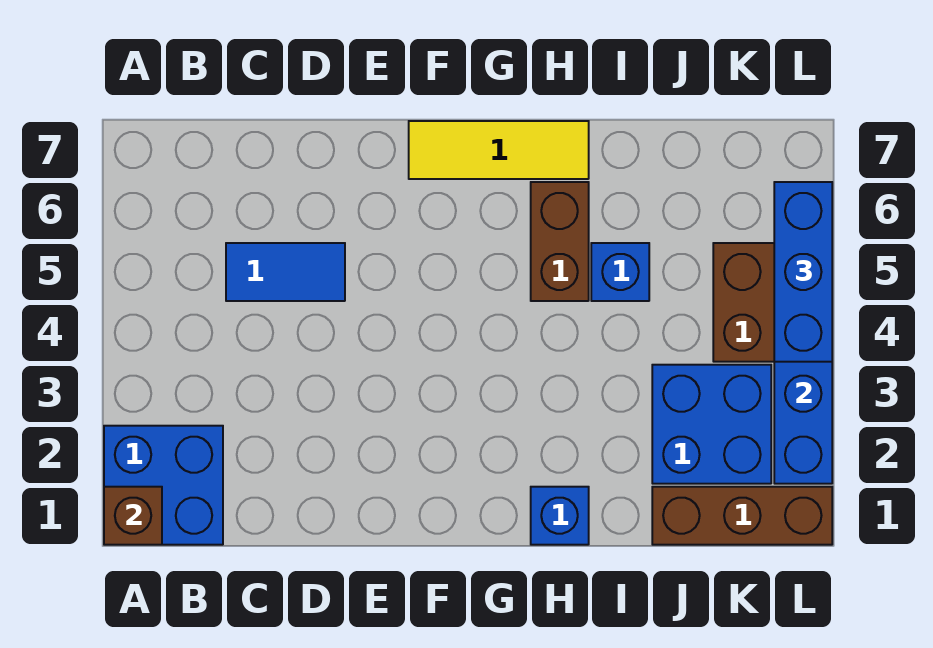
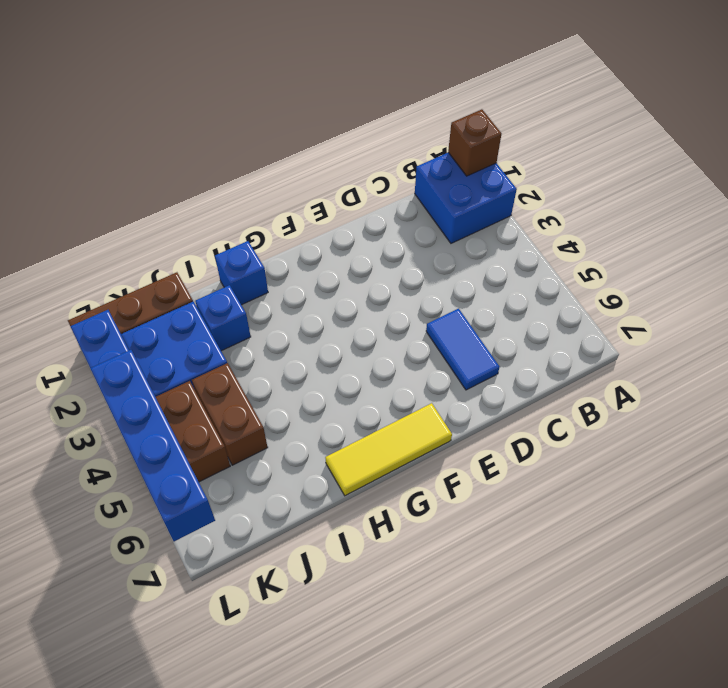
blue 1x2 tile [226,243,345,301] -> blue 1x2 tile turned to [426,309,500,390]
brown 1x2 brick [531,182,589,301] -> brown 1x2 brick moved to [192,363,268,465]
blue 1x1 brick [591,243,649,301] -> blue 1x1 brick moved to [196,285,251,351]
blue 1x3 brick [774,182,832,362] -> blue 1x4 brick [90,350,215,541]

